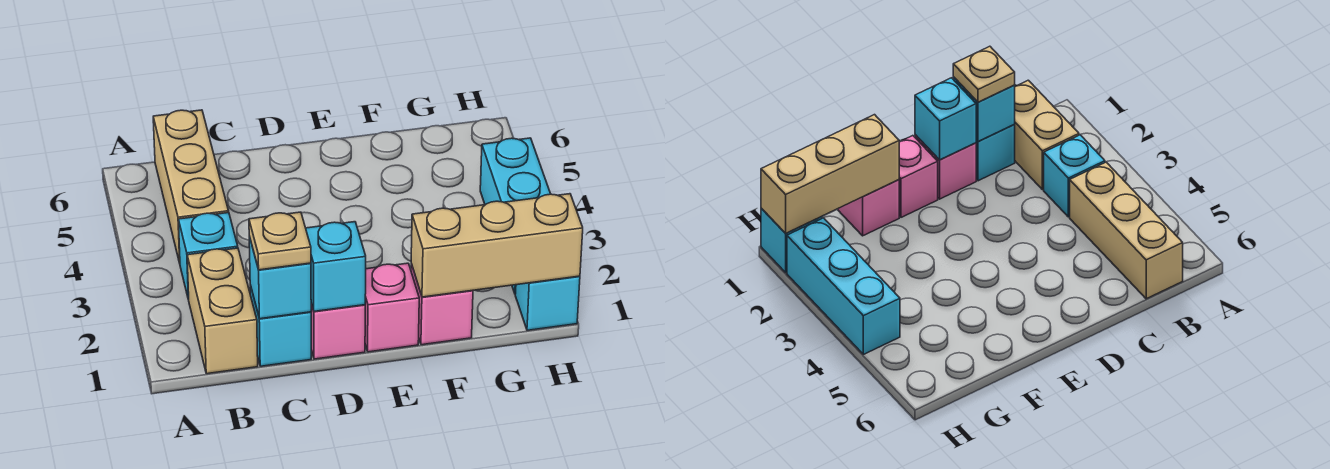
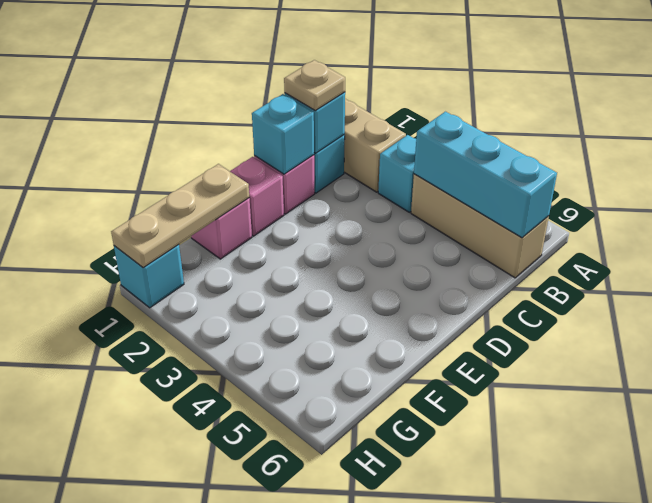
tan 1x3 brick [411,194,583,297] -> tan 1x3 plate [111,164,249,268]
cyan 1x3 brick [480,138,550,294] -> cyan 1x3 brick moved to [414,112,557,238]

